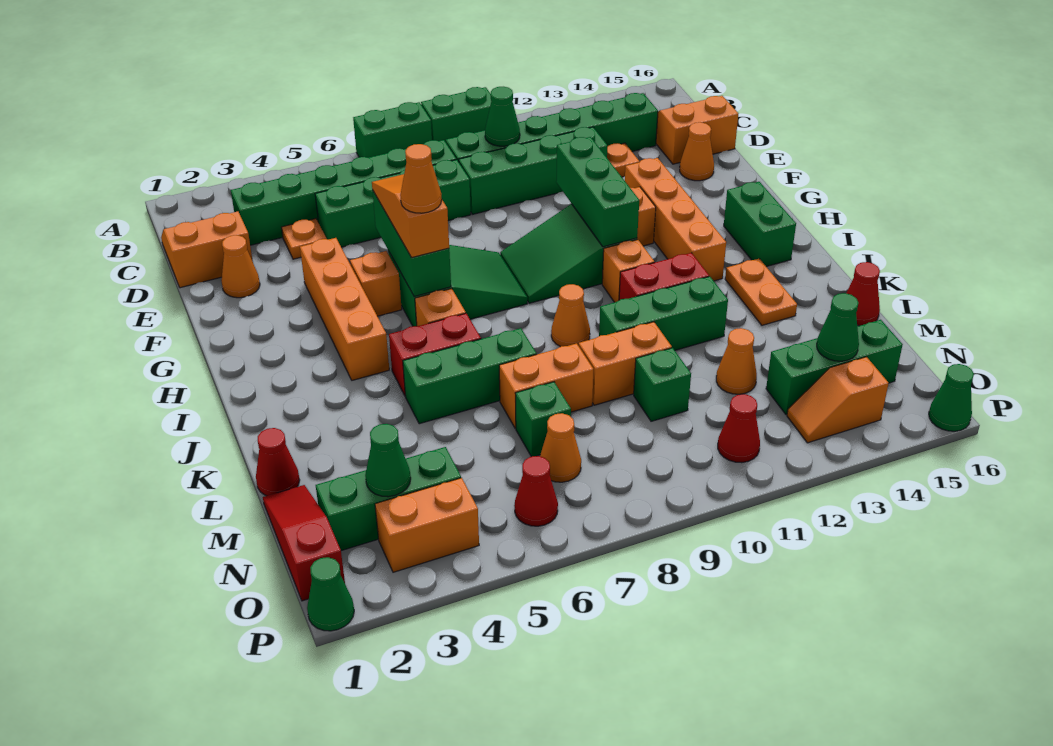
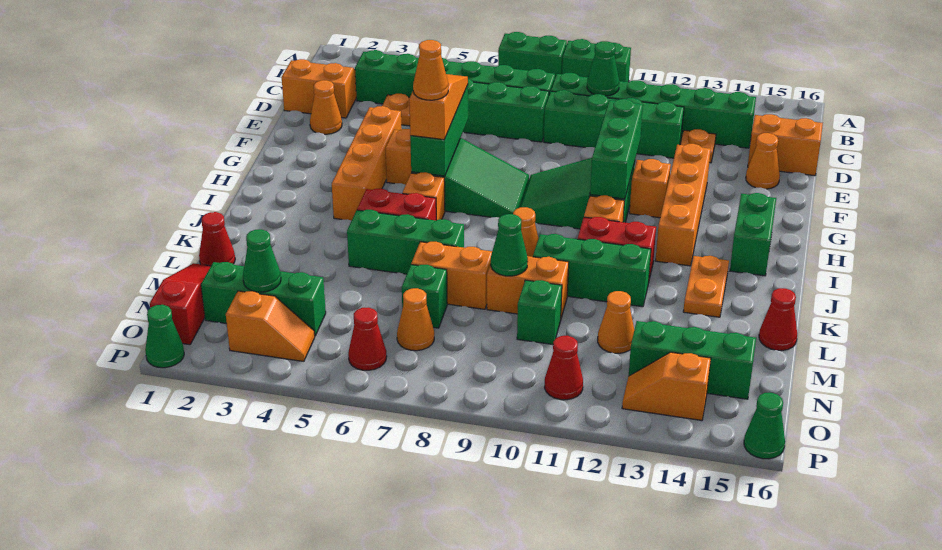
green 1x1 cone [817,293,859,361] -> green 1x1 cone moved to [491,214,528,276]
orange 1x2 brick [375,478,479,572] -> orange 1x2 slope [226,291,315,361]

